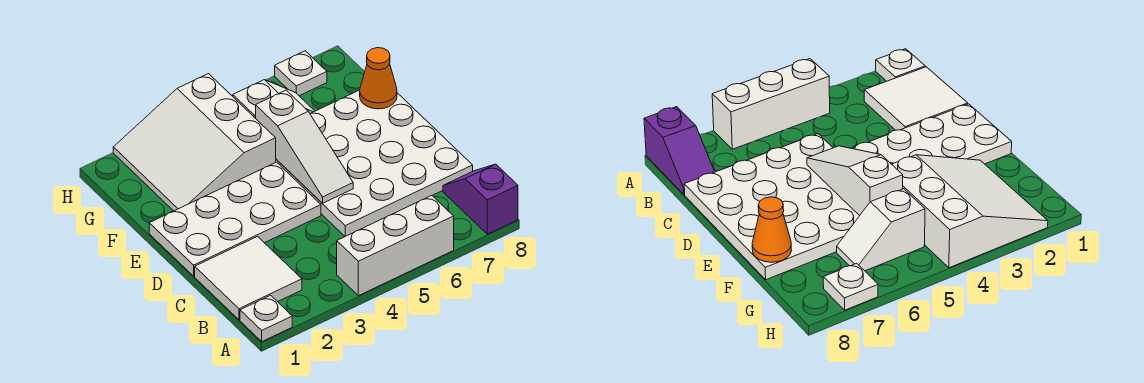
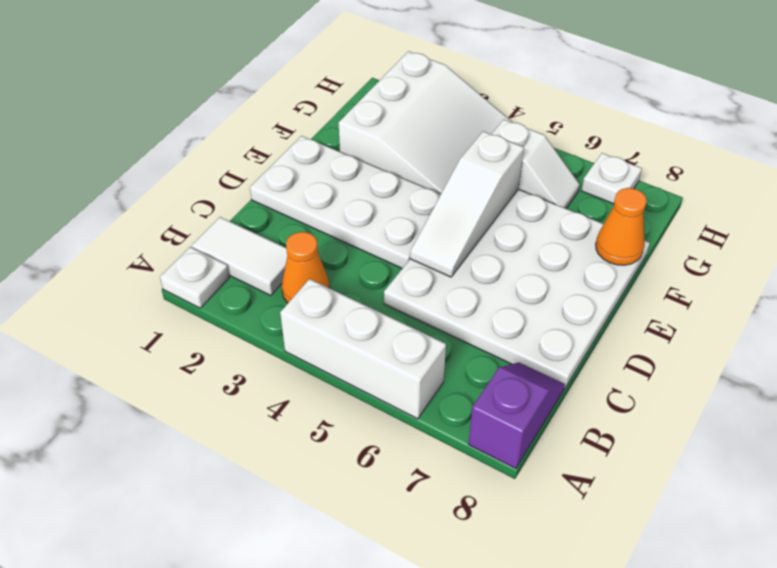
white 2x2 tile [195,237,302,320] -> white 1x2 tile [192,217,287,296]
none -> orange 1x1 cone [282,232,329,303]
white 3x3 slope [113,74,276,211] -> white 3x3 slope turned to [339,51,513,194]

